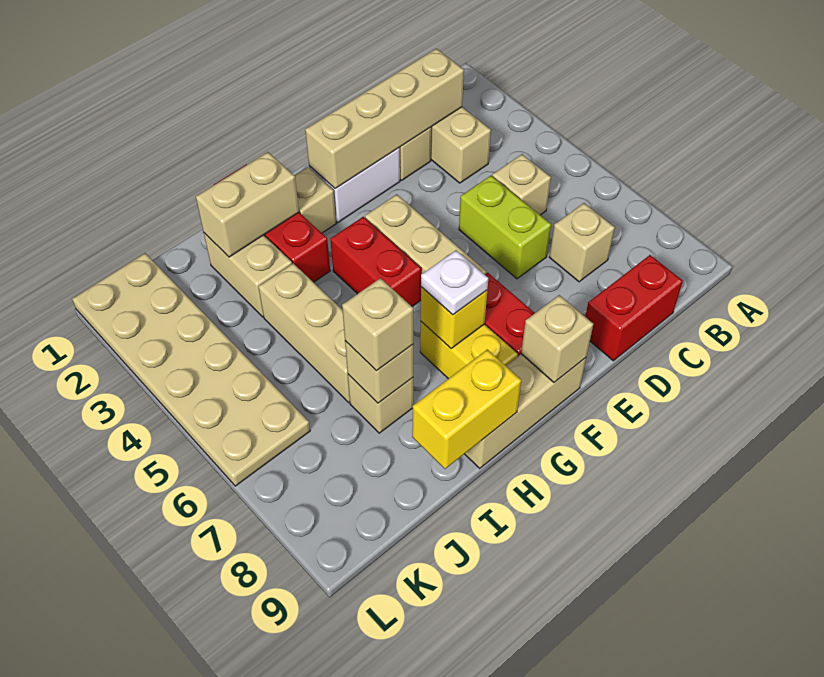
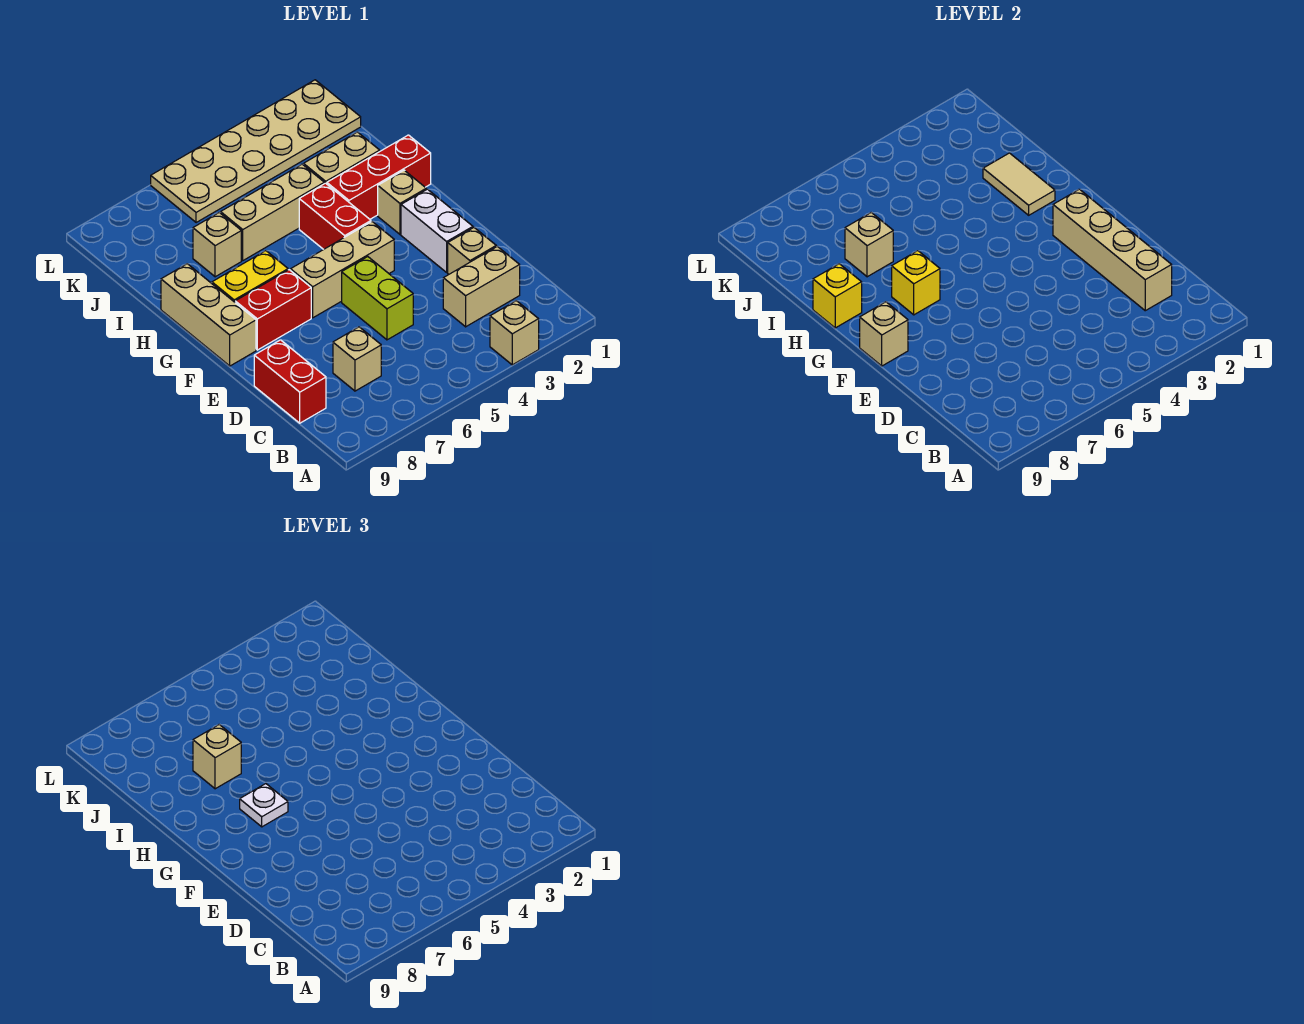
tan 1x1 brick [492,154,551,215] -> tan 1x1 brick moved to [490,301,539,365]
lime 1x2 brick [459,176,551,279] -> lime 1x2 brick turned to [342,257,413,340]
red 1x2 brick [330,217,421,306] -> red 1x2 brick turned to [299,183,371,249]
tan 1x2 brick [196,152,299,257] -> tan 1x2 tile [983,153,1055,215]
yellow 1x2 brick [412,350,521,469] -> yellow 1x1 brick [813,264,862,328]

